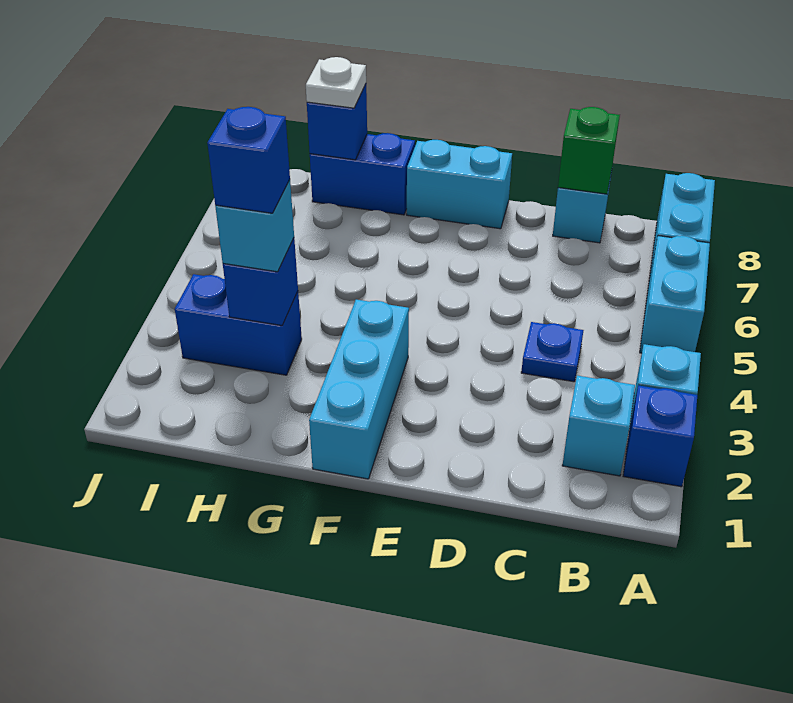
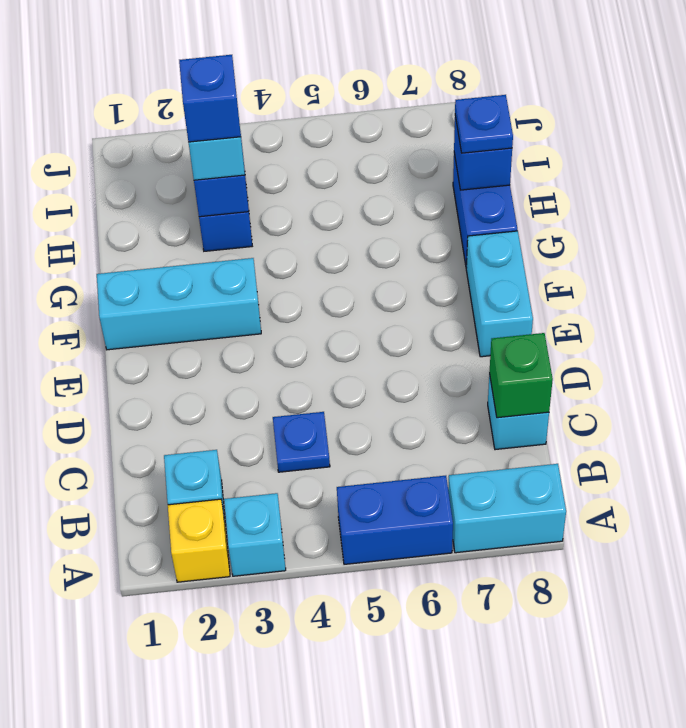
blue 1x1 brick [623,385,697,487] -> yellow 1x1 brick [168,499,230,582]
cyan 1x2 brick [640,236,710,353] -> blue 1x2 brick [337,476,453,564]
white 1x1 plate [306,57,366,108] -> blue 1x1 plate [455,95,513,153]

